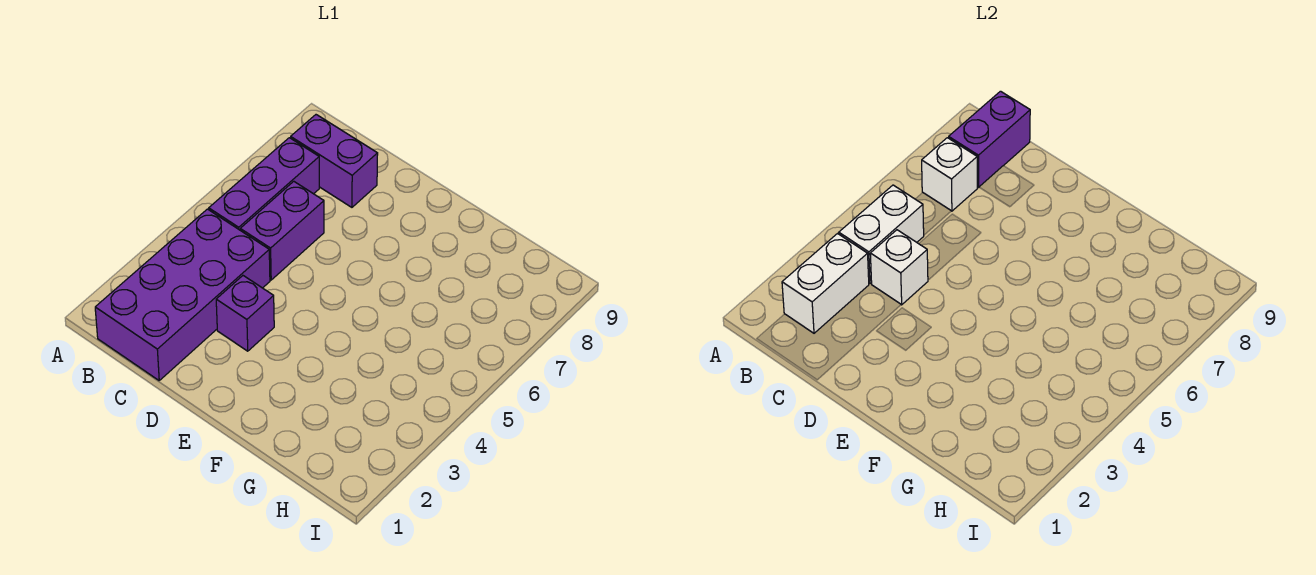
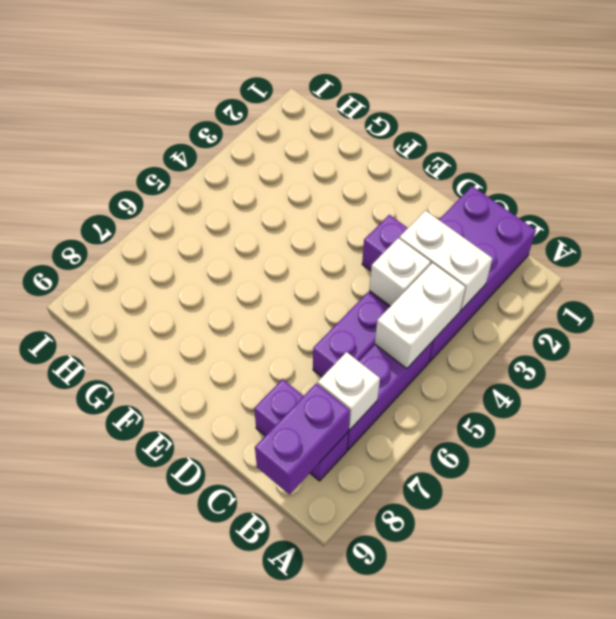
white 1x2 brick [782,234,869,333] -> white 1x2 brick turned to [399,211,492,310]

